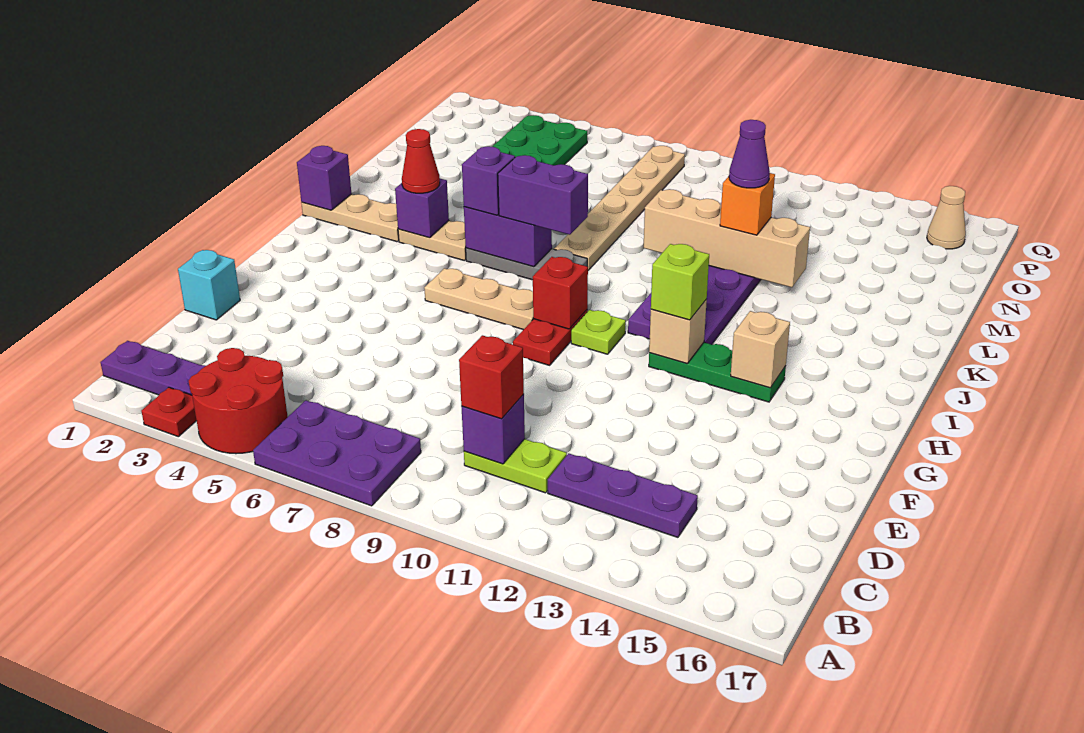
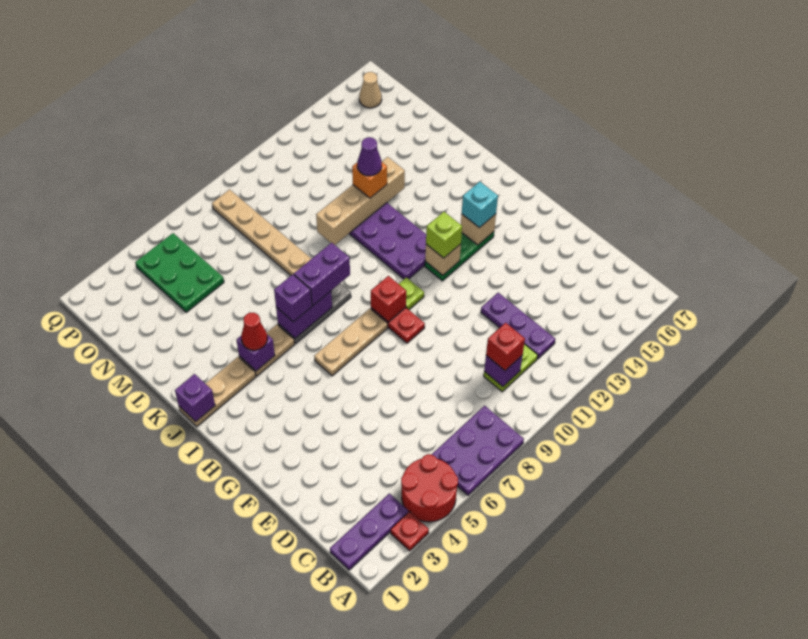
purple 1x3 plate [548,453,698,537] -> purple 1x3 plate turned to [481,293,555,359]
cyan 1x1 brick [178,250,240,320] -> cyan 1x1 brick moved to [462,182,498,228]

